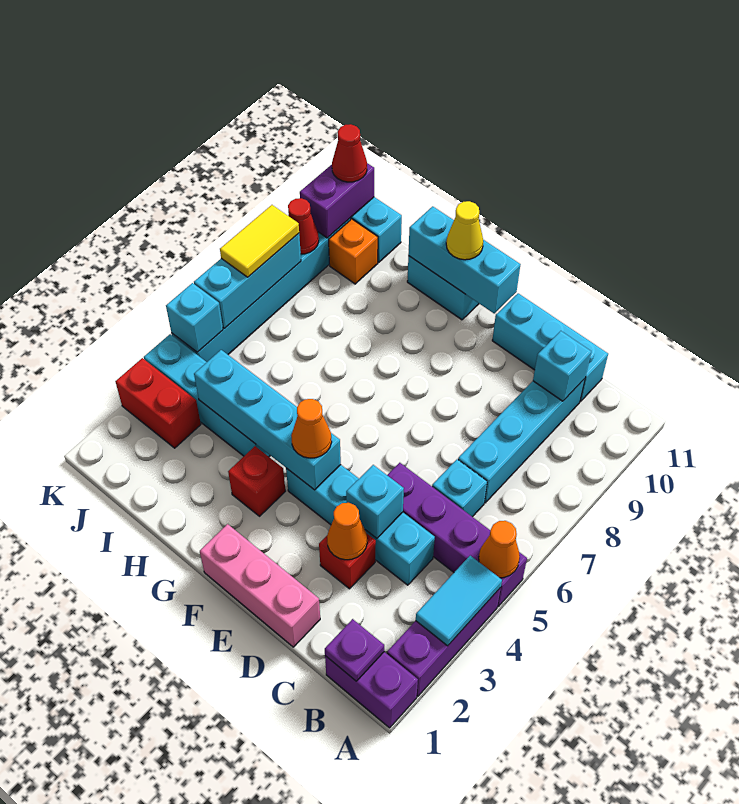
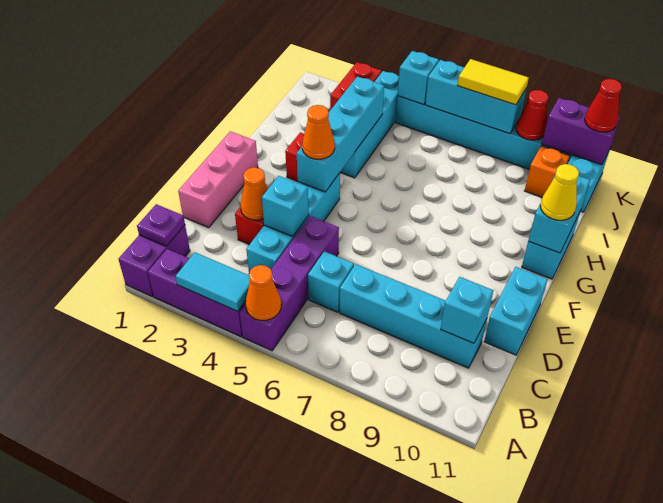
cyan 1x3 brick [492,293,608,401] -> cyan 1x2 brick [484,267,548,355]
cyan 1x3 brick [408,206,521,313] -> cyan 1x2 brick [528,176,590,253]

